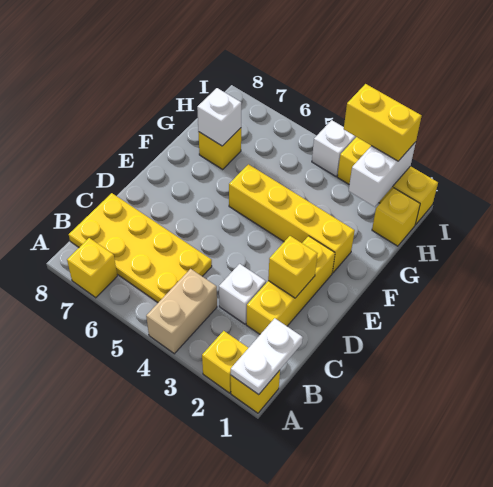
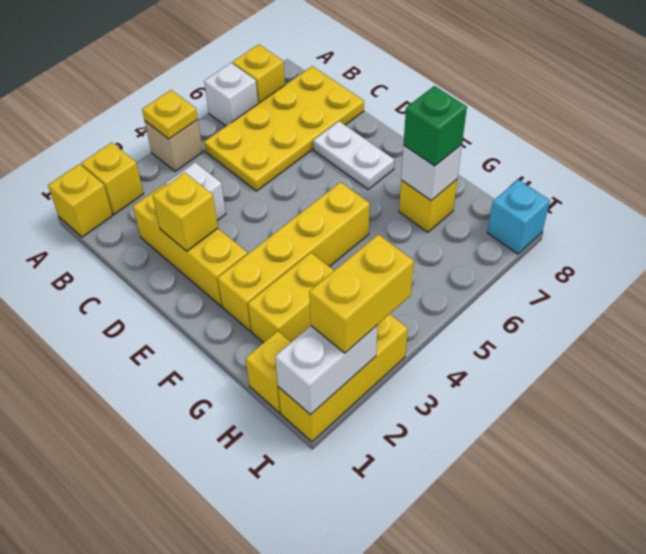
white 1x2 plate [231,318,303,395] -> white 1x2 plate moved to [313,121,394,189]
tan 1x2 brick [146,269,217,354] -> tan 1x1 brick [145,120,203,172]
none -> yellow 1x1 plate [142,90,198,139]
none -> yellow 1x2 brick [248,253,334,343]
none -> green 1x1 brick [403,86,467,166]
white 1x2 brick [349,142,416,207] -> white 1x2 brick turned to [275,326,377,415]
white 1x1 brick [312,120,356,176] -> white 1x1 brick moved to [204,63,258,126]
none -> cyan 1x1 brick [487,180,550,254]

